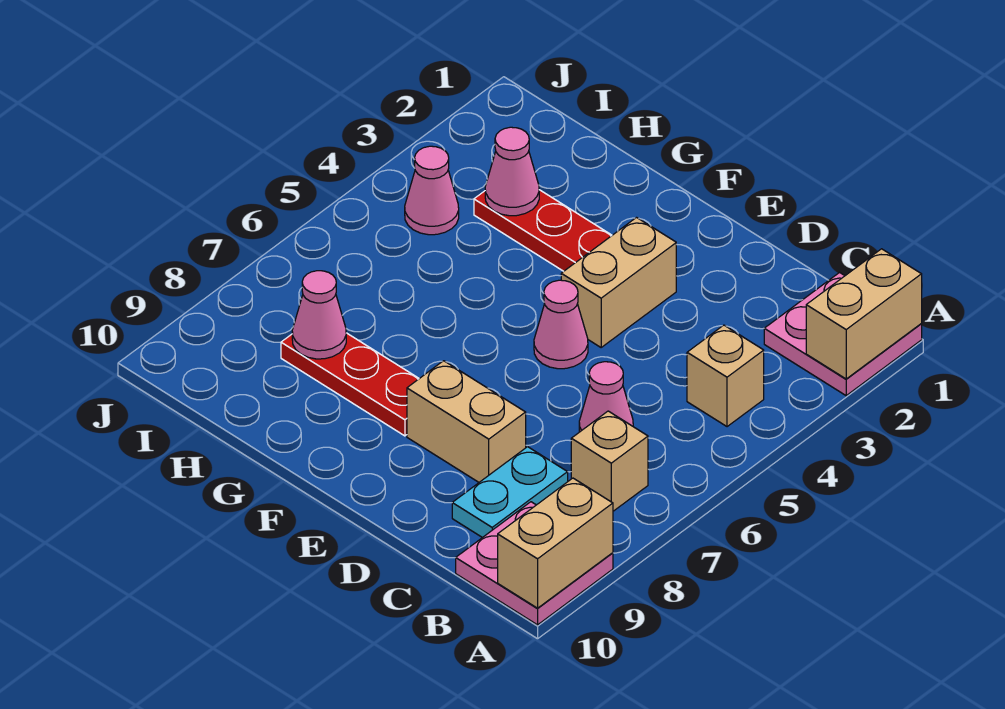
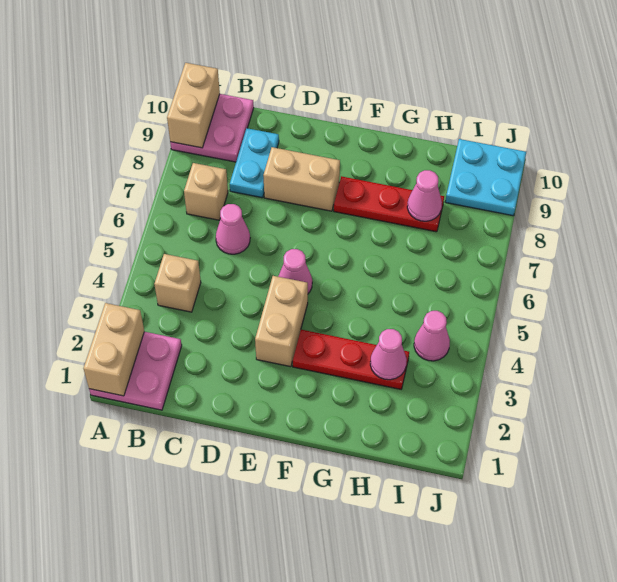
none -> cyan 2x2 plate [445,139,526,216]

